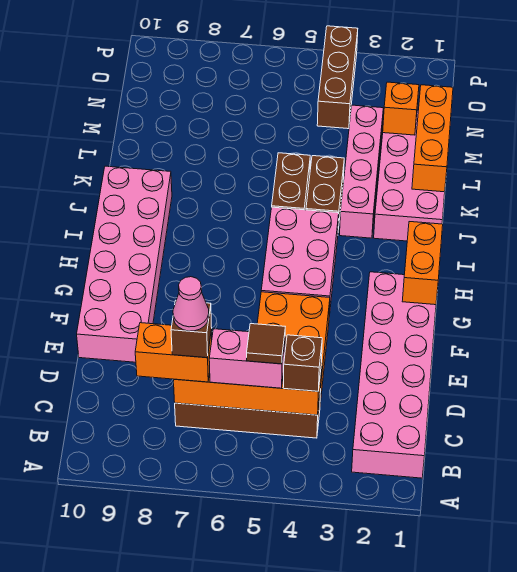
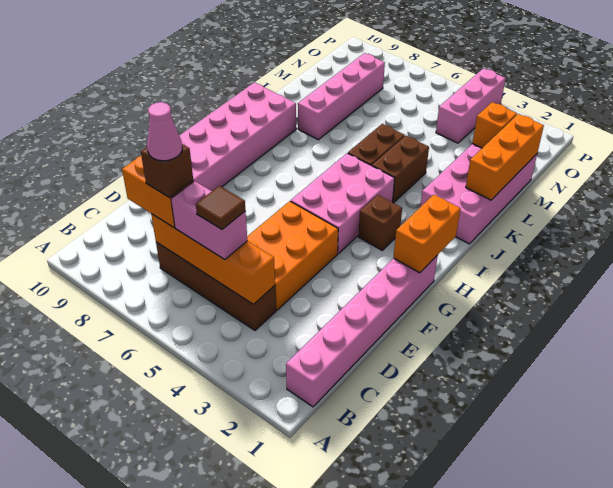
pink 2x6 brick [352,272,436,478] -> pink 1x6 brick [286,255,438,407]
brown 1x1 brick [283,335,322,391] -> brown 1x1 brick moved to [358,195,402,250]
pink 1x4 brick [340,105,383,238] -> pink 1x4 brick moved to [298,53,385,140]
brown 1x3 brick [317,26,358,129] -> pink 1x3 brick [436,68,506,143]

